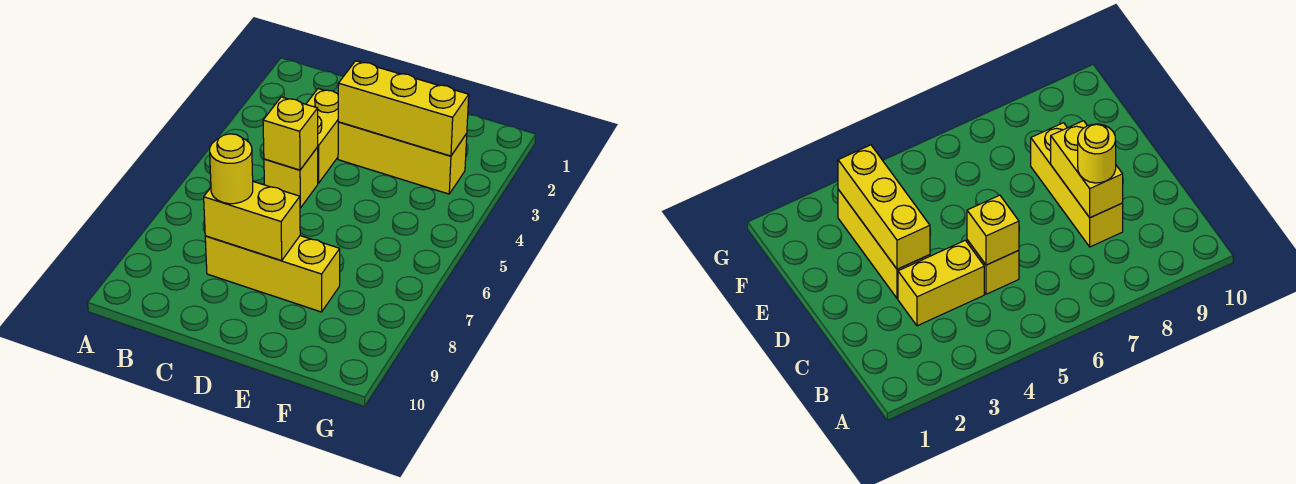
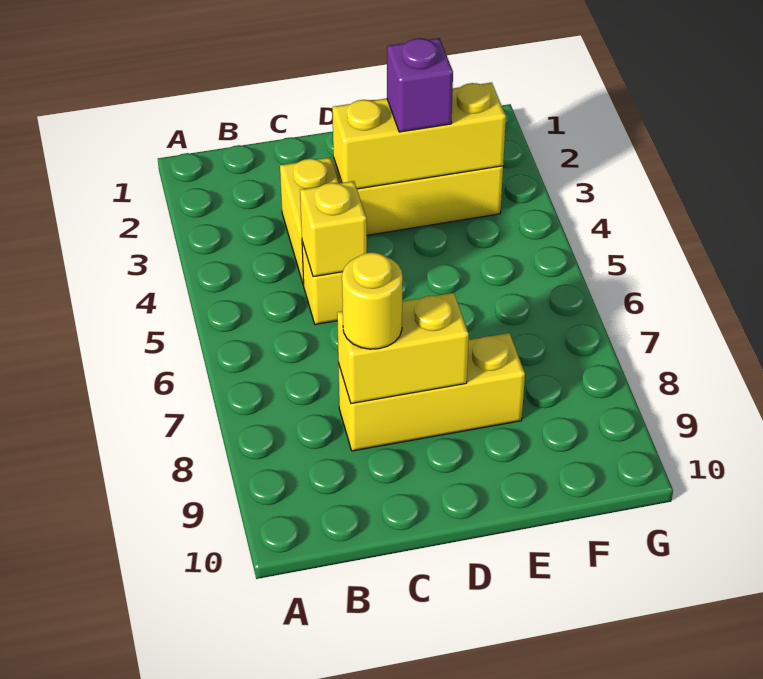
none -> purple 1x1 brick [387,38,453,132]

